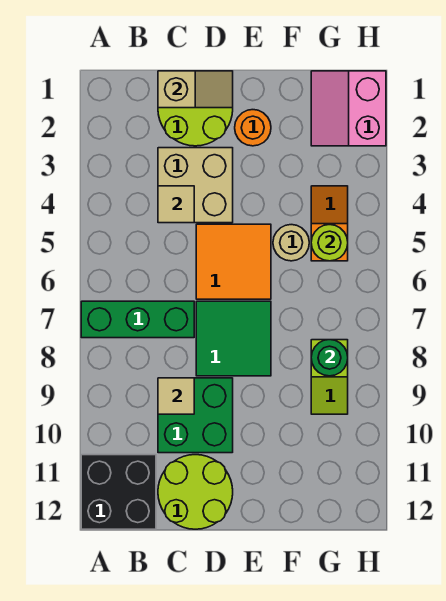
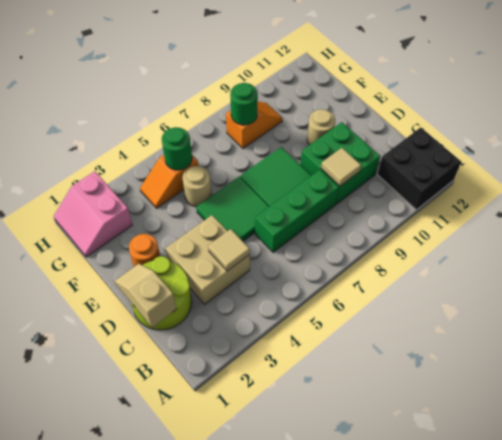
green 1x3 brick [81,301,194,338] -> green 1x3 brick turned to [255,170,339,252]
lime 2x2 round brick [158,455,233,529] -> none
orange 2x2 tile [196,224,271,299] -> green 2x2 tile [196,177,269,241]
none -> tan 1x1 round brick [307,109,335,145]
pink 2x2 slope [311,71,386,146] -> pink 2x2 slope turned to [54,171,132,257]
lime 1x1 round brick [311,225,348,261] -> green 1x1 round brick [162,127,192,170]
lime 1x2 slope [311,340,348,414] -> orange 1x2 slope [226,101,282,148]

